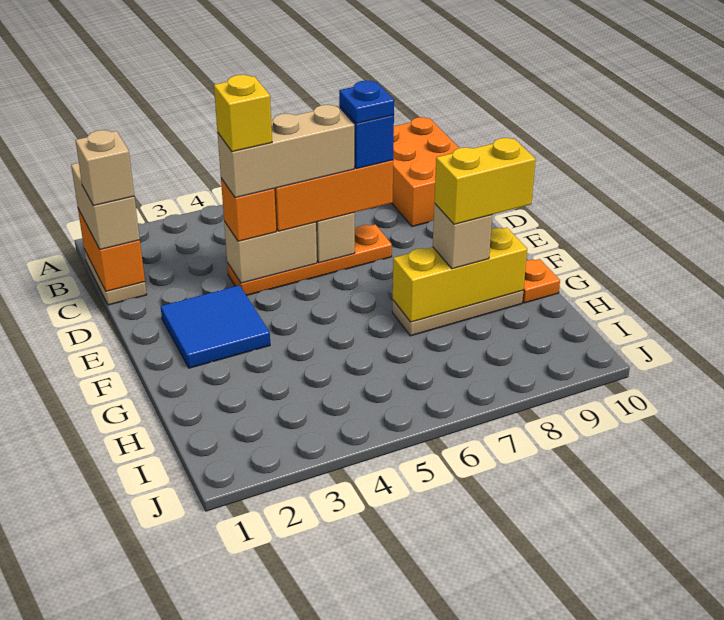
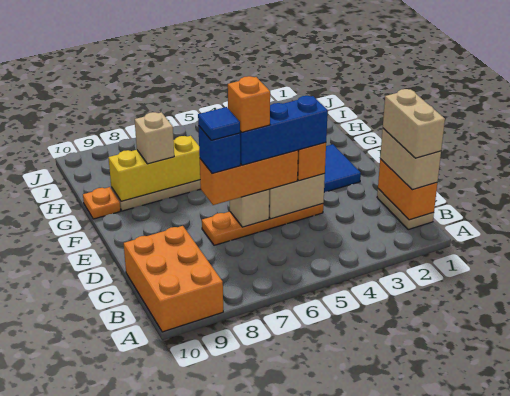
tan 1x1 brick [76,130,134,206] -> tan 1x2 brick [383,89,445,158]
tan 1x3 brick [218,105,354,198] -> blue 1x3 brick [240,96,328,165]
yellow 1x1 brick [214,75,272,152] -> none
none -> orange 1x1 brick [228,76,270,132]
blue 1x1 plate [339,81,394,123] -> blue 1x1 tile [198,107,240,140]
yellow 1x2 brick [434,138,536,224] -> none

